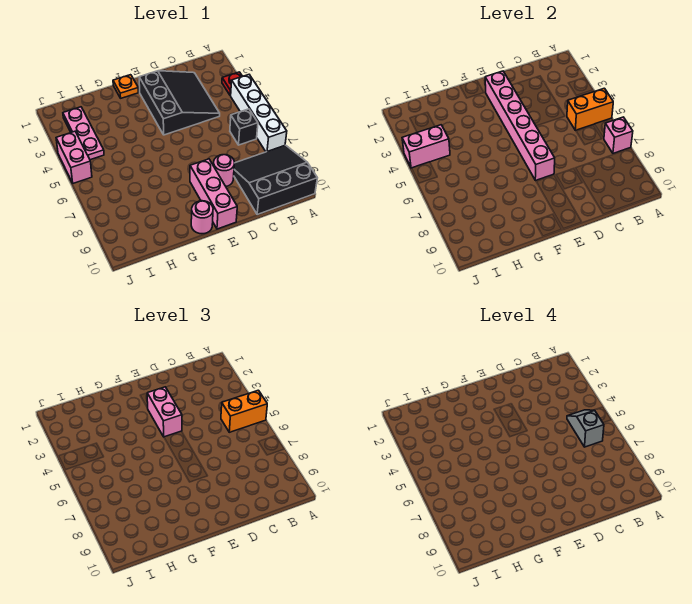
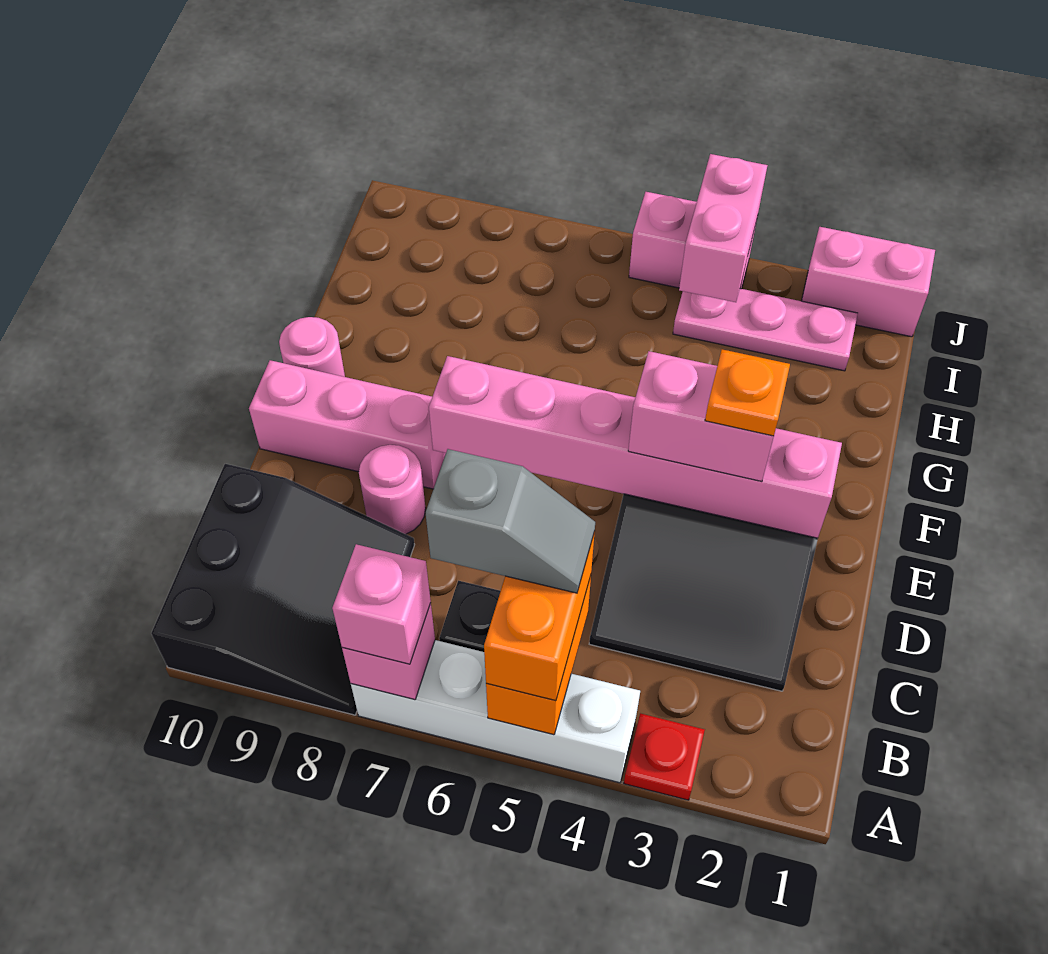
none -> pink 1x1 brick [332,544,431,664]
orange 1x1 plate [113,75,138,98] -> orange 1x1 plate moved to [705,349,790,436]
none -> pink 1x2 brick [802,227,935,337]

